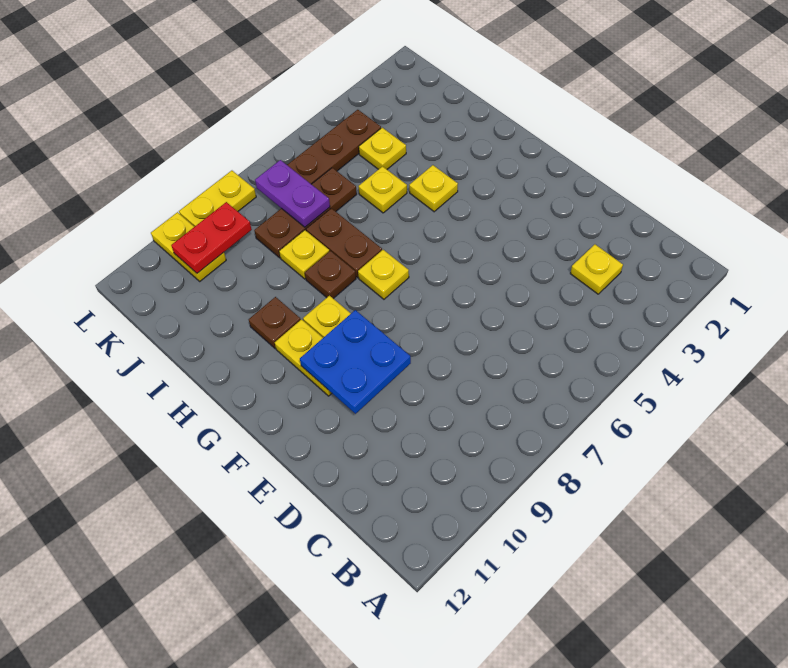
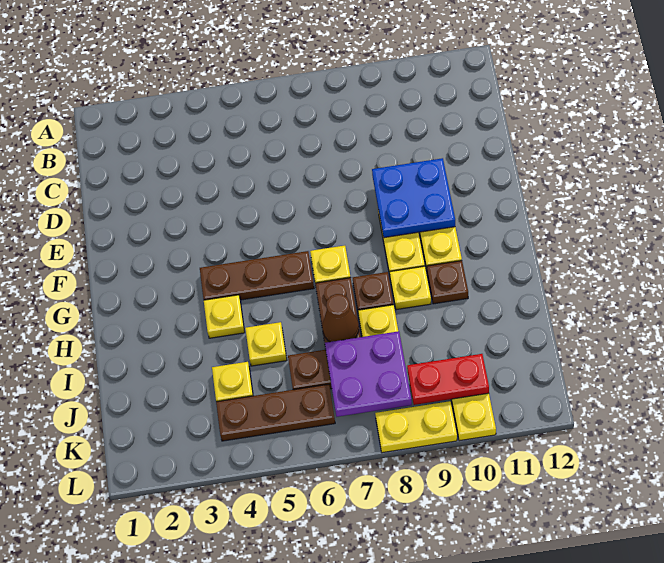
yellow 1x1 plate [570,244,623,294] -> yellow 1x1 plate moved to [390,266,431,310]
none -> brown 1x3 plate [200,251,314,300]
none -> brown 1x1 cone [322,294,359,342]
purple 1x2 plate [255,160,330,227] -> purple 2x2 plate [325,331,412,417]

